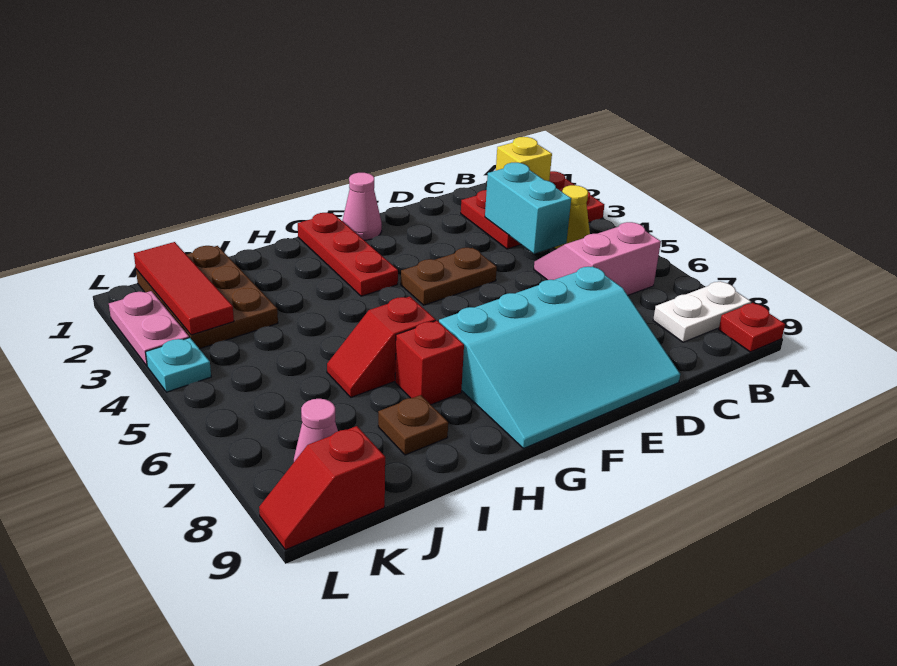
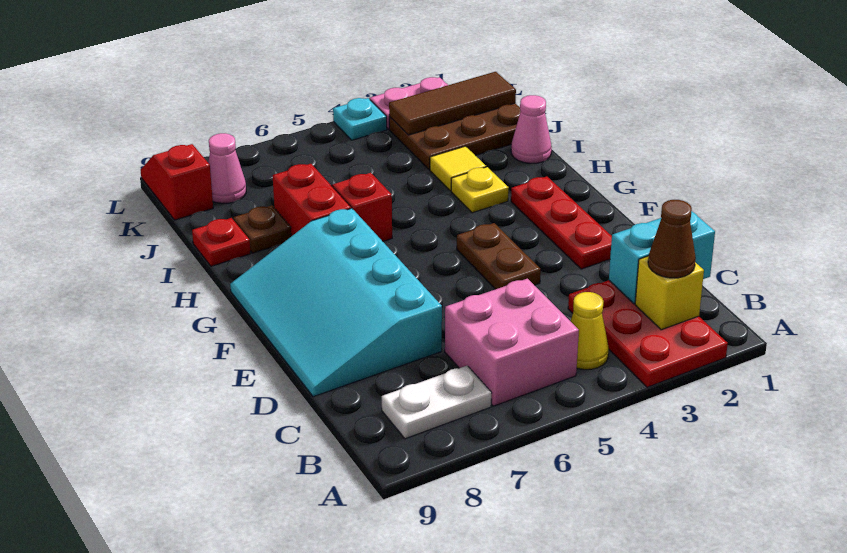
white 1x2 plate [653,281,751,342] -> white 1x2 plate turned to [382,366,492,439]
red 1x1 plate [719,303,785,352] -> red 1x1 plate moved to [192,218,251,266]
none -> brown 1x1 cone [648,200,696,278]
pink 2x2 slope [534,222,661,295] -> pink 2x2 brick [445,279,579,406]
cyan 1x2 brick [485,163,571,254] -> cyan 1x2 brick moved to [609,211,715,304]
pink 1x1 cone [342,173,382,240] -> pink 1x1 cone moved to [511,95,552,163]
red 1x3 plate [298,213,398,296] -> red 1x3 plate turned to [511,176,612,269]
none -> yellow 1x1 plate [451,167,509,213]
red 1x1 brick [395,321,464,405] -> red 1x2 brick [273,164,351,236]
none -> yellow 1x1 tile [430,146,486,191]
red 1x3 tile [134,242,234,335] -> brown 1x3 tile [389,72,516,135]

